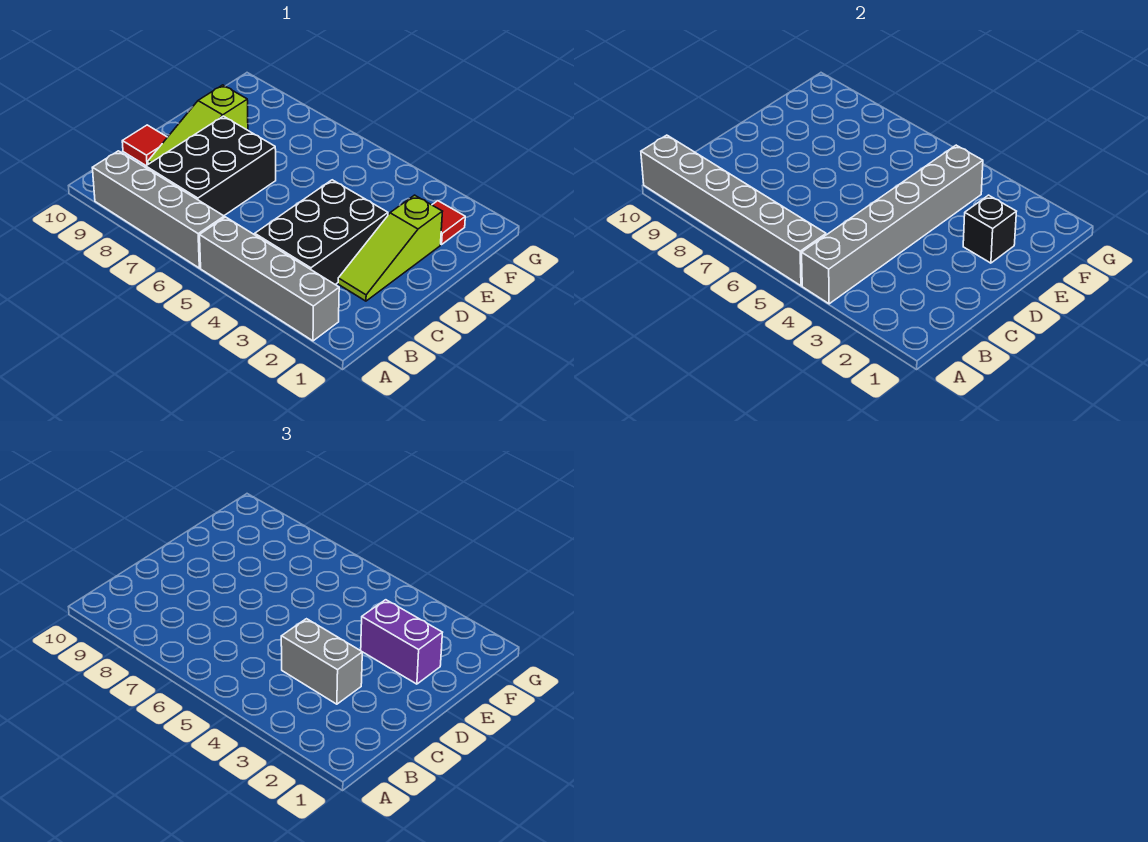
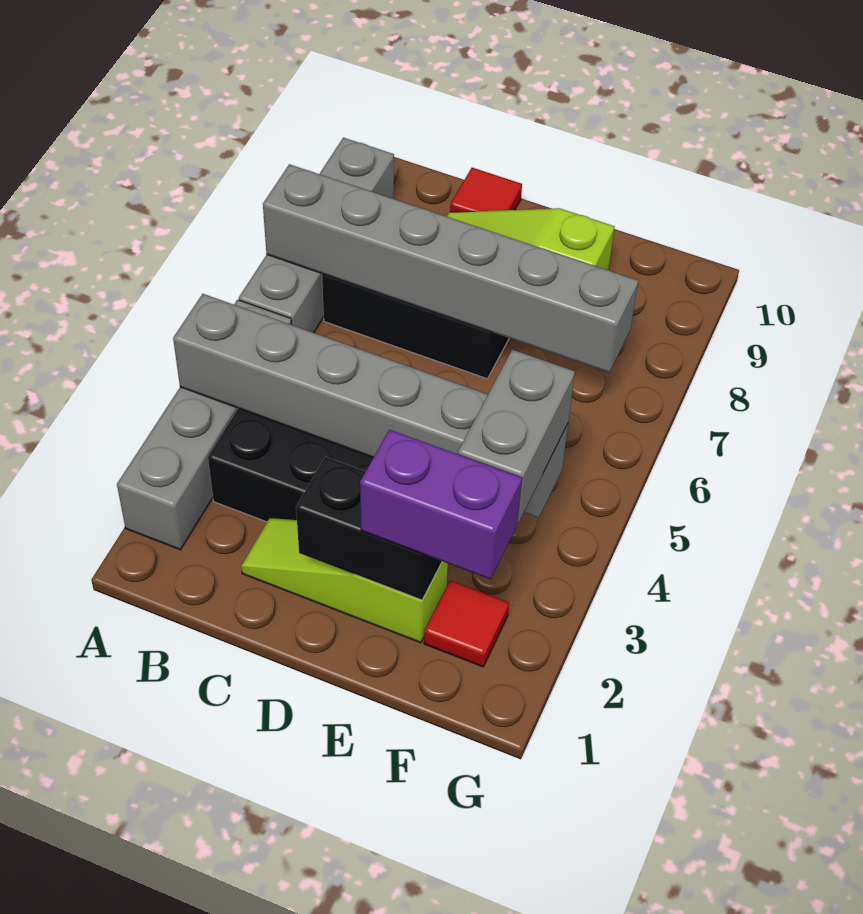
grey 1x6 brick [641,135,826,286] -> grey 1x6 brick turned to [263,164,638,373]
grey 1x2 brick [281,619,362,704] -> grey 1x2 brick moved to [458,350,575,524]
black 1x1 brick [963,195,1016,263] -> black 1x2 brick [296,457,442,600]
purple 1x2 brick [361,600,442,684] -> purple 1x2 brick turned to [360,430,522,579]

